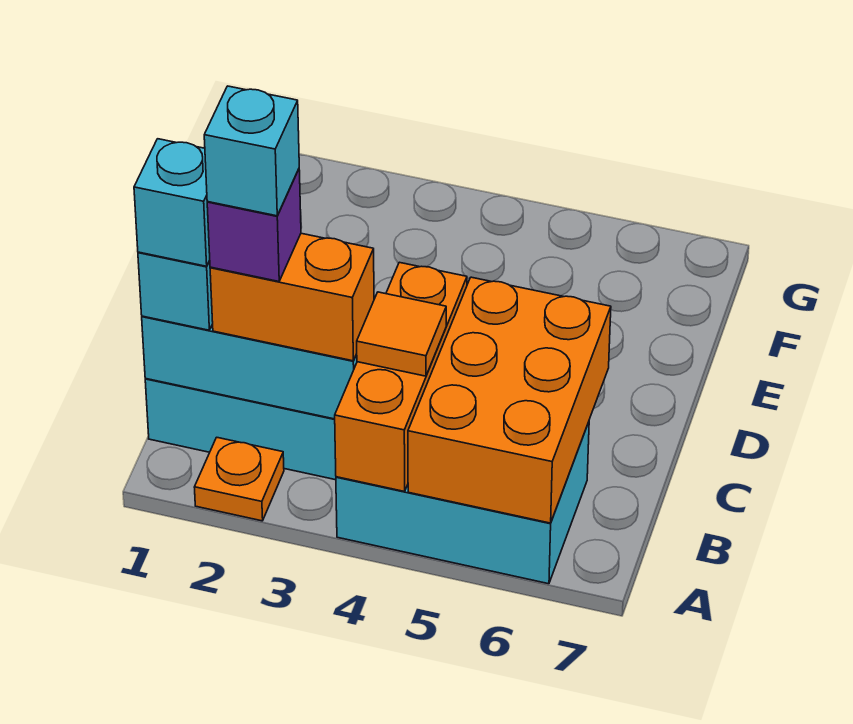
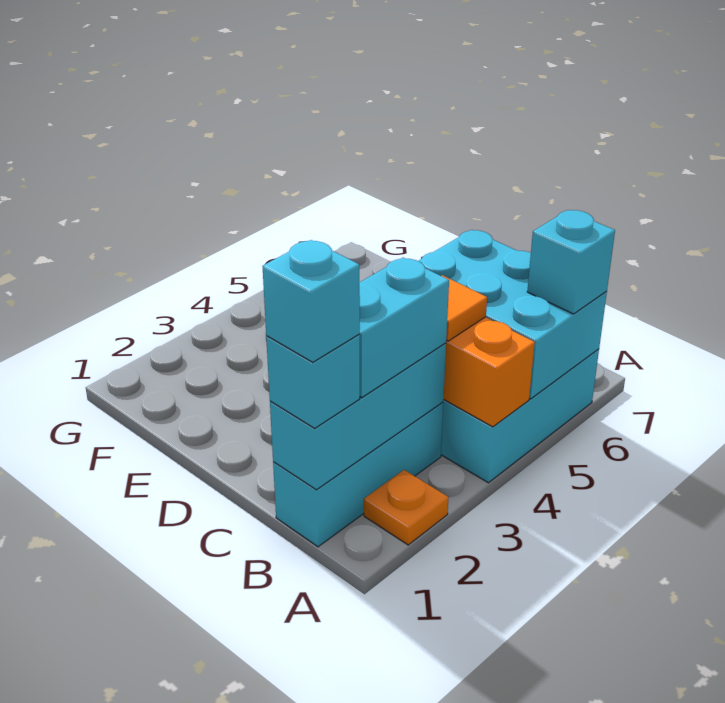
orange 2x3 brick [408,277,611,523] -> cyan 2x3 brick [419,230,607,399]
orange 1x2 brick [210,233,374,361] -> cyan 1x2 brick [359,258,449,398]
purple 1x1 brick [207,169,301,281] -> none
cyan 1x1 brick [204,86,299,216] -> cyan 1x1 brick moved to [527,210,615,314]

